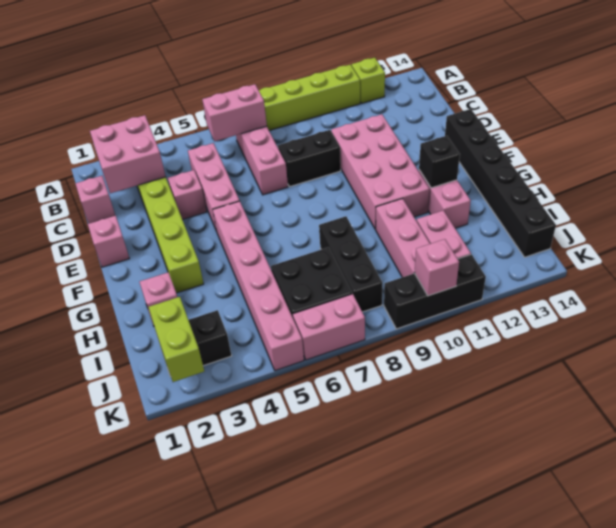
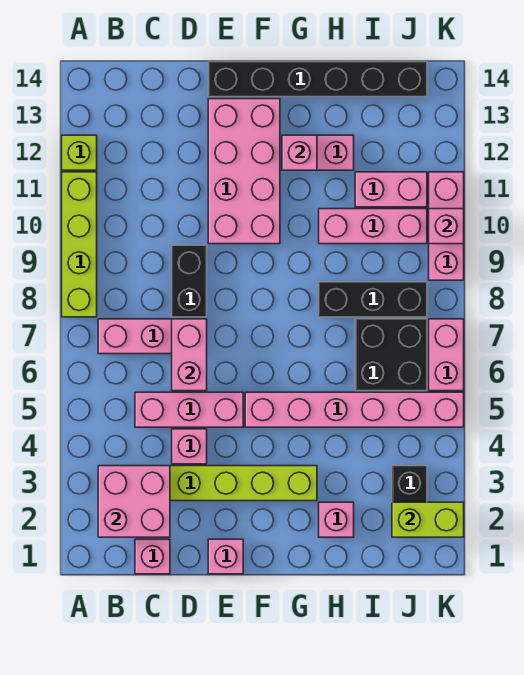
pink 1x2 brick [202,84,267,141] -> pink 1x2 brick moved to [172,319,207,391]
pink 2x4 brick [331,114,430,229] -> pink 2x4 brick turned to [208,99,280,244]
black 1x1 brick [419,136,460,188] -> pink 1x1 brick [282,135,317,170]
black 1x3 brick [384,254,486,329] -> pink 1x3 brick [429,172,464,280]

